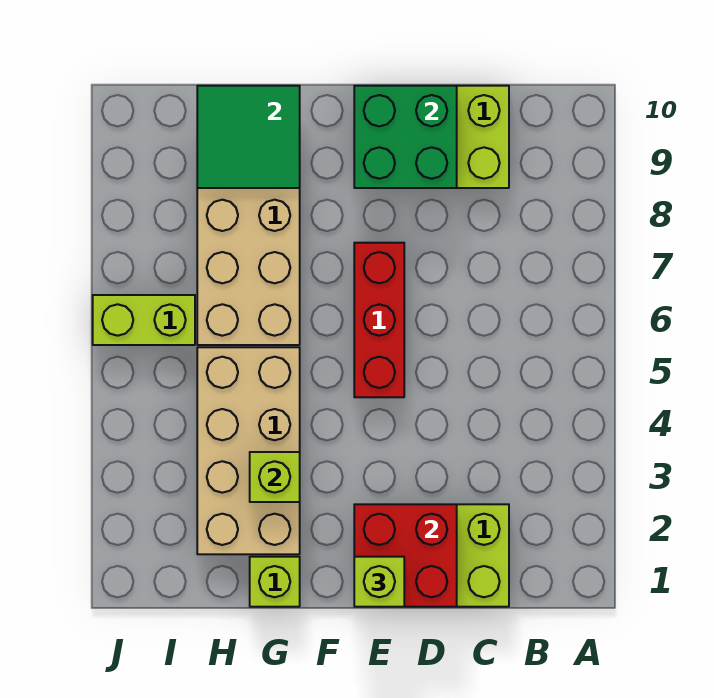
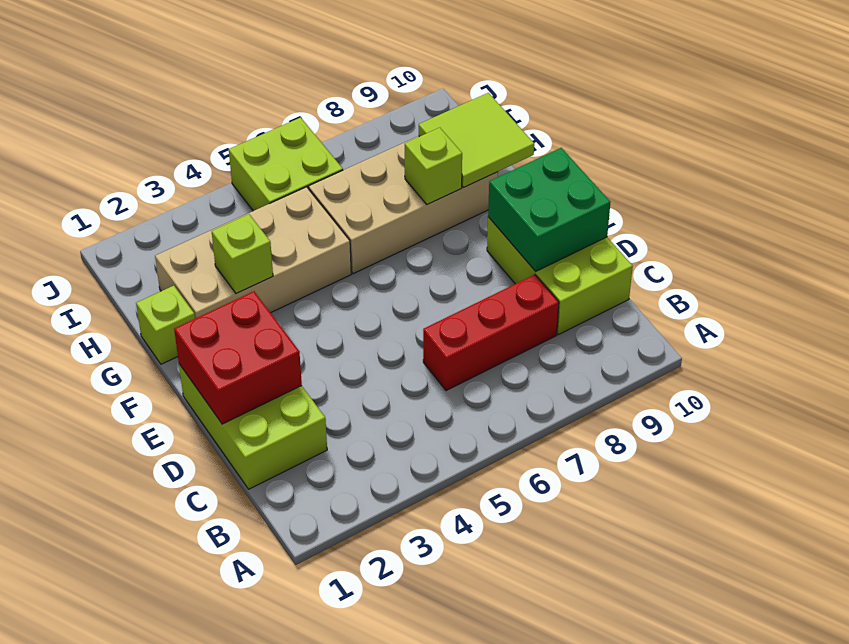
lime 1x1 brick [354,557,404,607] -> lime 1x1 brick moved to [405,128,462,205]
red 1x3 brick [354,243,404,397] -> red 1x3 brick moved to [423,275,559,391]
green 2x2 tile [197,86,300,188] -> lime 2x2 tile [419,93,534,187]
lime 1x2 brick [93,295,195,345] -> lime 2x2 brick [229,117,343,211]

